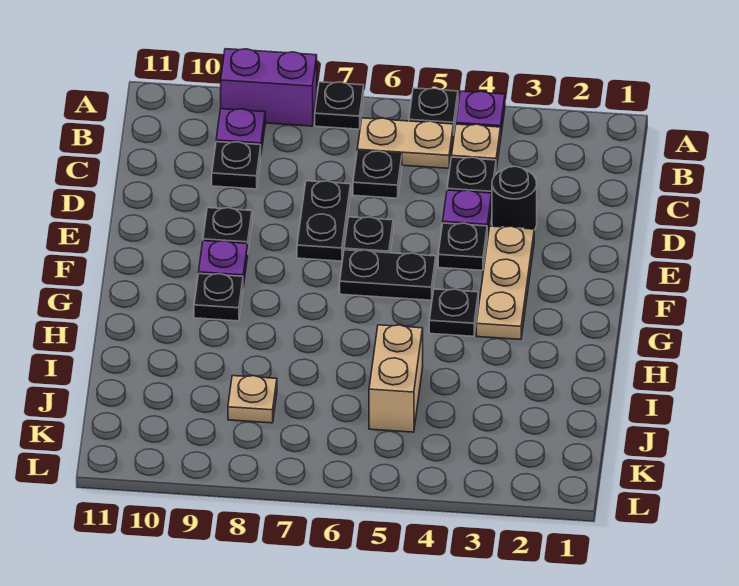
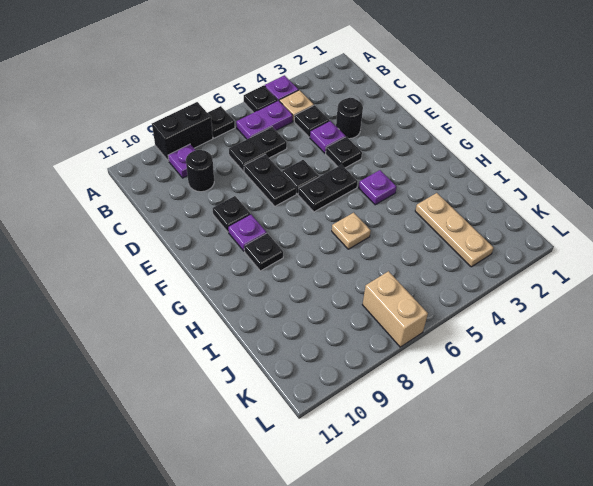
purple 1x2 brick [221,49,317,126] -> black 1x2 brick [152,102,213,161]
tan 1x2 plate [357,118,453,168] -> purple 1x2 plate [236,100,293,139]
black 1x1 plate [353,151,402,198] -> black 1x2 plate [229,127,287,171]
black 1x1 plate [212,142,261,189] -> black 1x1 round brick [186,150,214,192]
tan 1x3 plate [476,226,534,339] -> tan 1x3 plate moved to [415,193,494,267]
black 1x1 plate [429,289,478,336] -> purple 1x1 plate [359,170,396,205]
tan 1x2 brick [369,325,423,432] -> tan 1x2 brick moved to [362,271,428,347]
tan 1x1 plate [228,376,277,423] -> tan 1x1 plate moved to [332,213,371,249]

